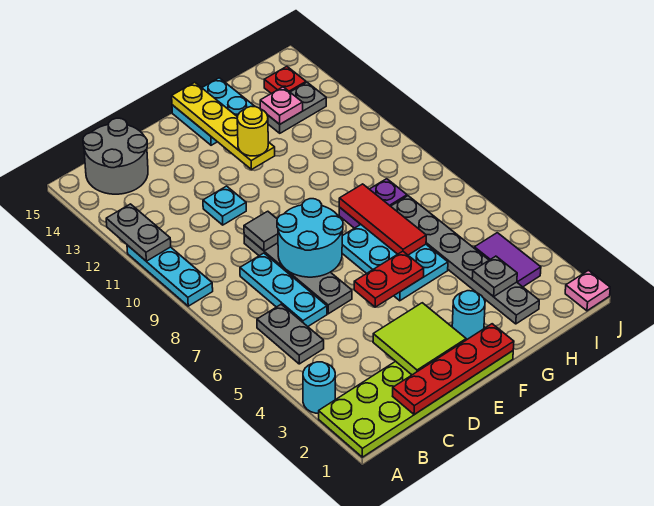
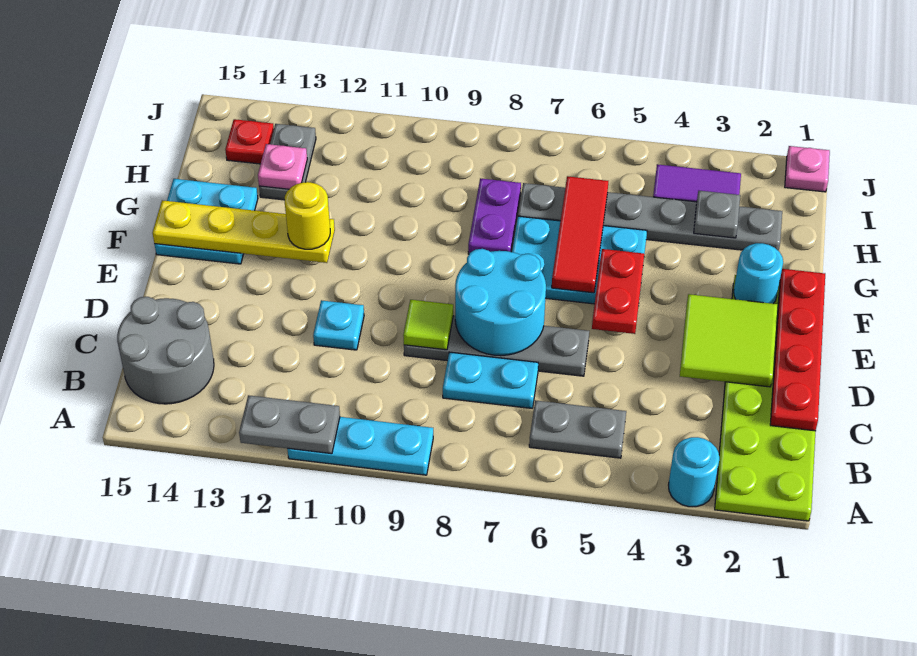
cyan 1x3 plate [240,253,327,326] -> cyan 1x2 plate [443,352,538,408]
grey 1x1 tile [244,211,278,251] -> lime 1x1 tile [403,300,453,350]
red 1x3 tile [339,184,426,255] -> red 1x3 tile turned to [552,176,608,293]

